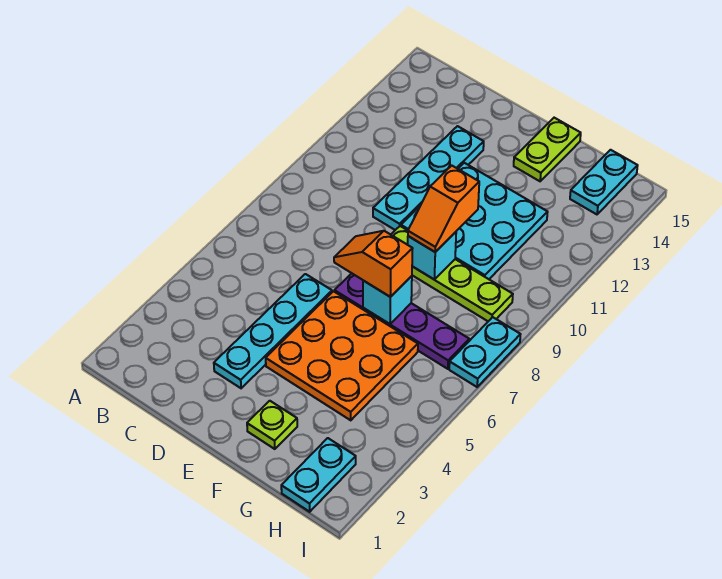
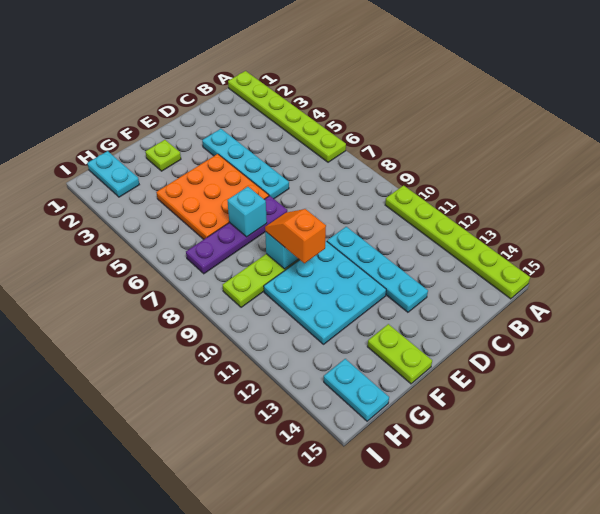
none -> lime 1x6 plate [228,71,346,162]
none -> lime 1x6 plate [385,186,530,299]
orange 1x2 slope [334,231,413,297] -> none
cyan 1x2 plate [449,317,521,387] -> none

